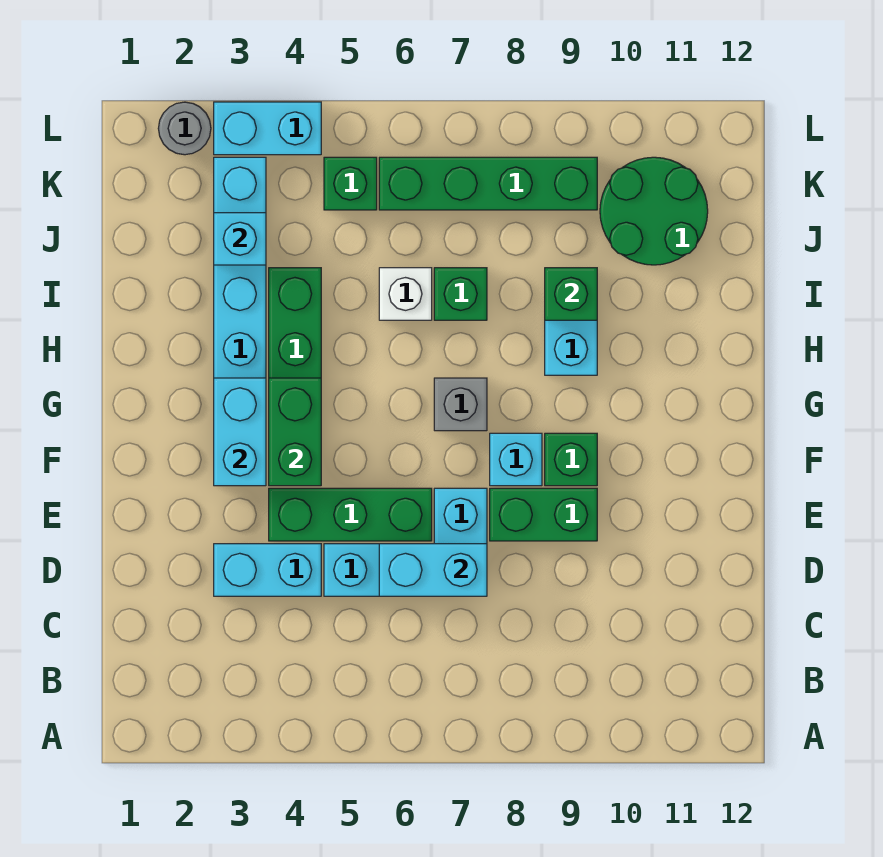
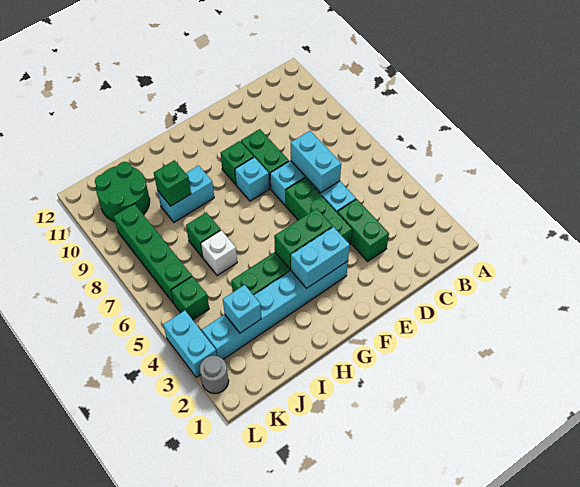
cyan 1x2 brick [214,544,321,596] -> green 1x2 brick [337,199,389,261]
grey 1x1 brick [434,378,487,431] -> none

